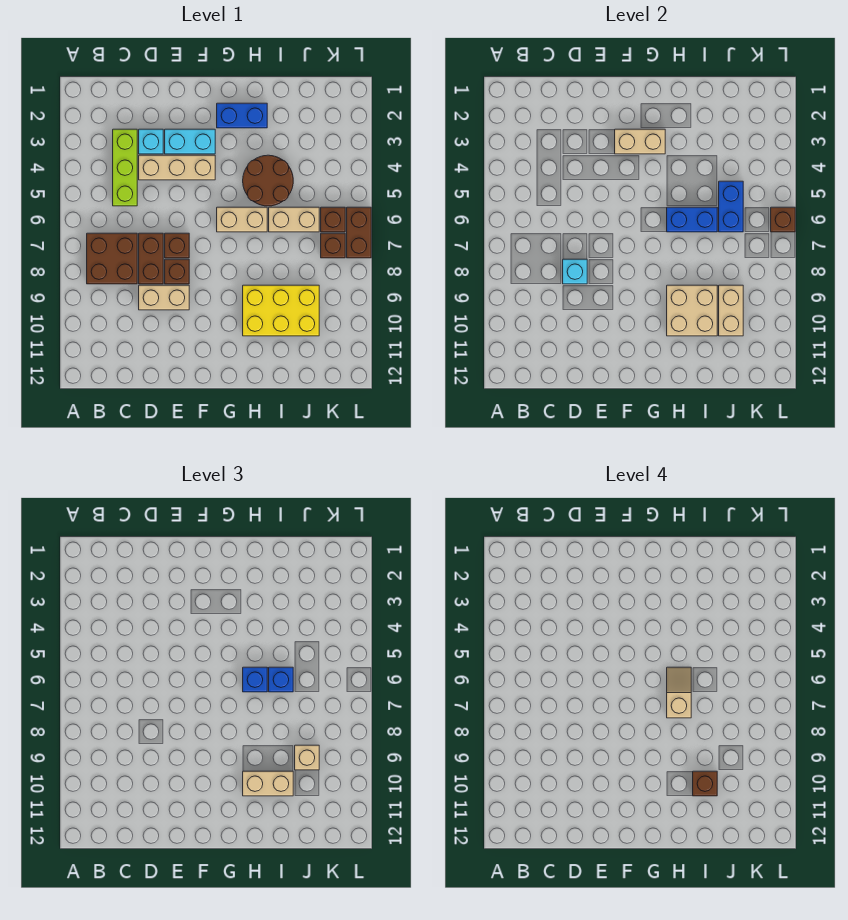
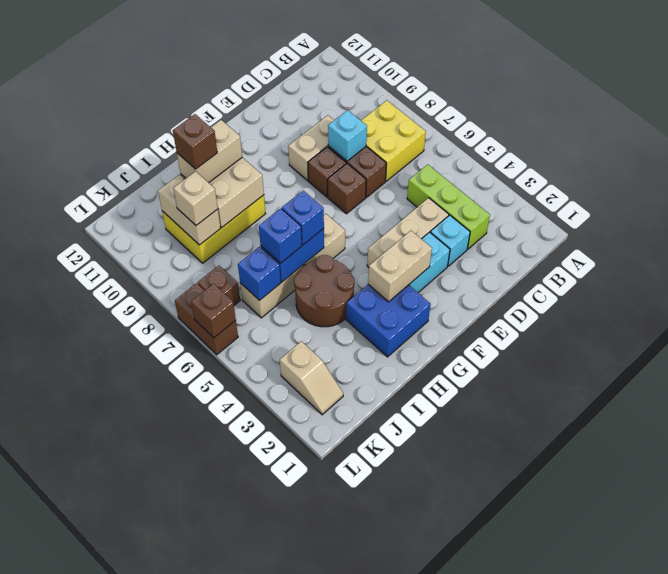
brown 2x2 brick [87,233,137,284] -> yellow 2x2 brick [361,100,426,181]
blue 1x2 brick [217,103,267,128] -> blue 2x2 brick [346,285,431,357]
tan 1x2 slope [667,667,691,718] -> tan 1x2 slope moved to [280,341,343,415]
blue 1x2 brick [719,181,743,232] -> blue 1x1 brick [238,247,281,300]
brown 1x1 brick [321,207,345,232] -> none

